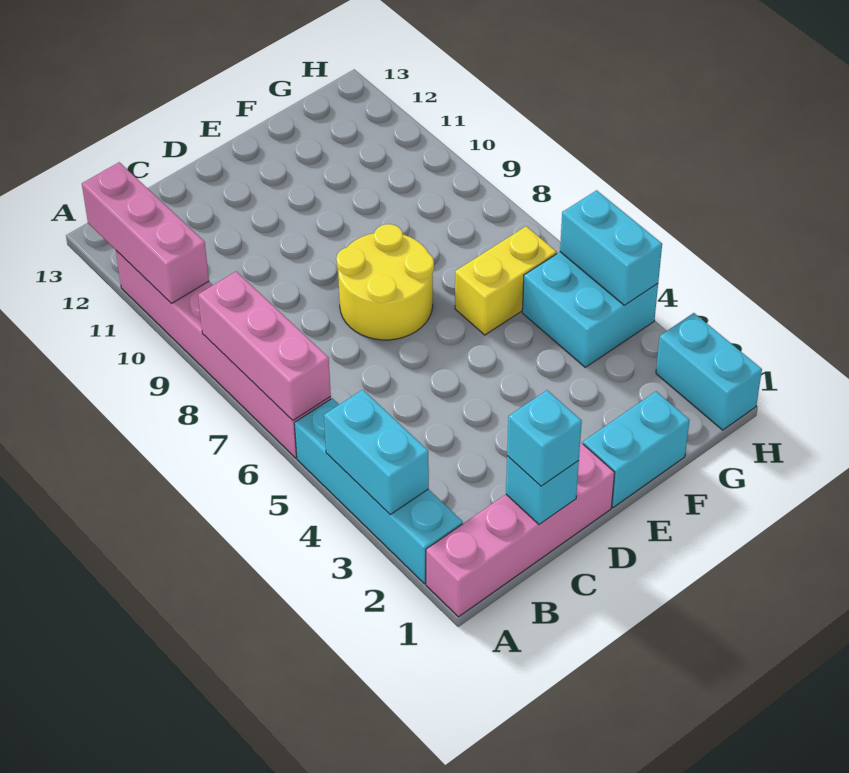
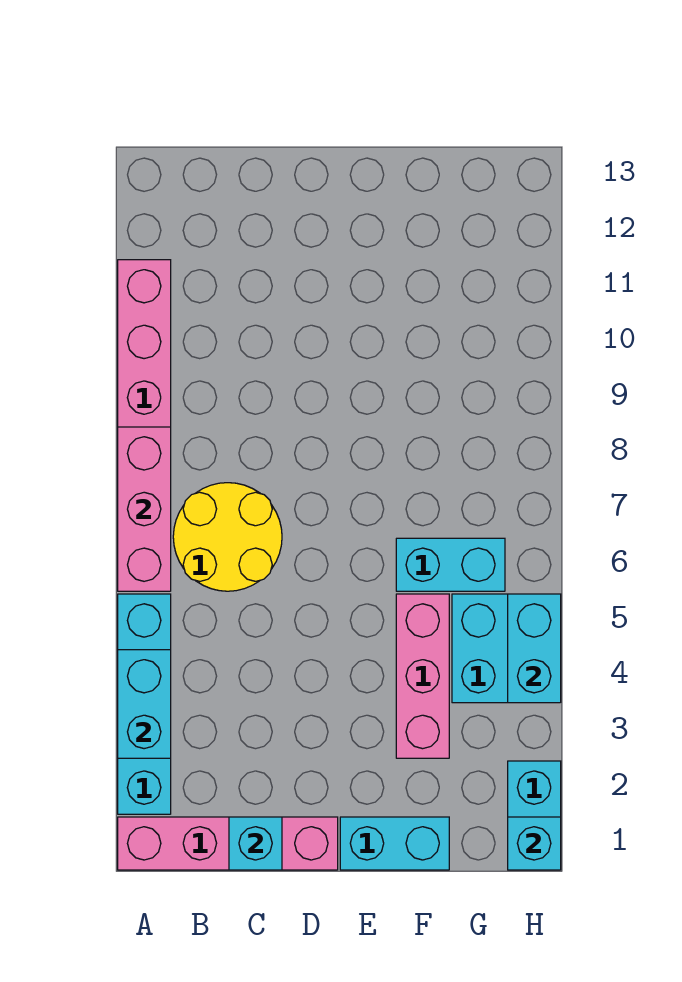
pink 1x3 brick [82,162,209,304] -> pink 1x3 brick moved to [396,594,449,758]
cyan 1x1 brick [507,390,582,486] -> cyan 1x1 brick moved to [508,817,561,870]
yellow 2x2 round brick [336,224,434,340] -> yellow 2x2 round brick moved to [173,483,282,591]
yellow 1x2 brick [455,226,557,335] -> cyan 1x2 brick [396,538,505,591]

